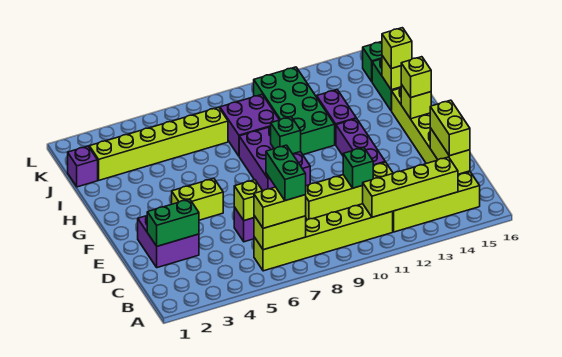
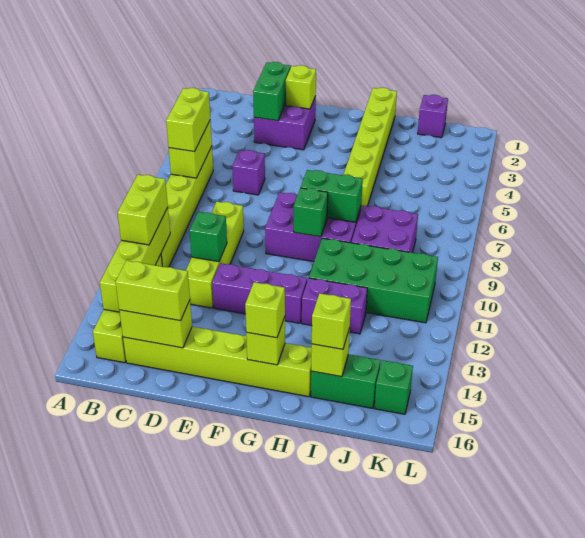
green 1x2 brick [266,145,306,201] -> green 1x2 brick moved to [301,170,363,222]
lime 1x1 brick [234,180,262,221] -> lime 1x1 brick moved to [286,65,316,109]
lime 1x2 brick [172,178,223,220] -> lime 1x2 brick moved to [118,175,168,245]
lime 1x6 brick [89,107,228,180] -> lime 1x6 brick moved to [344,88,397,209]

